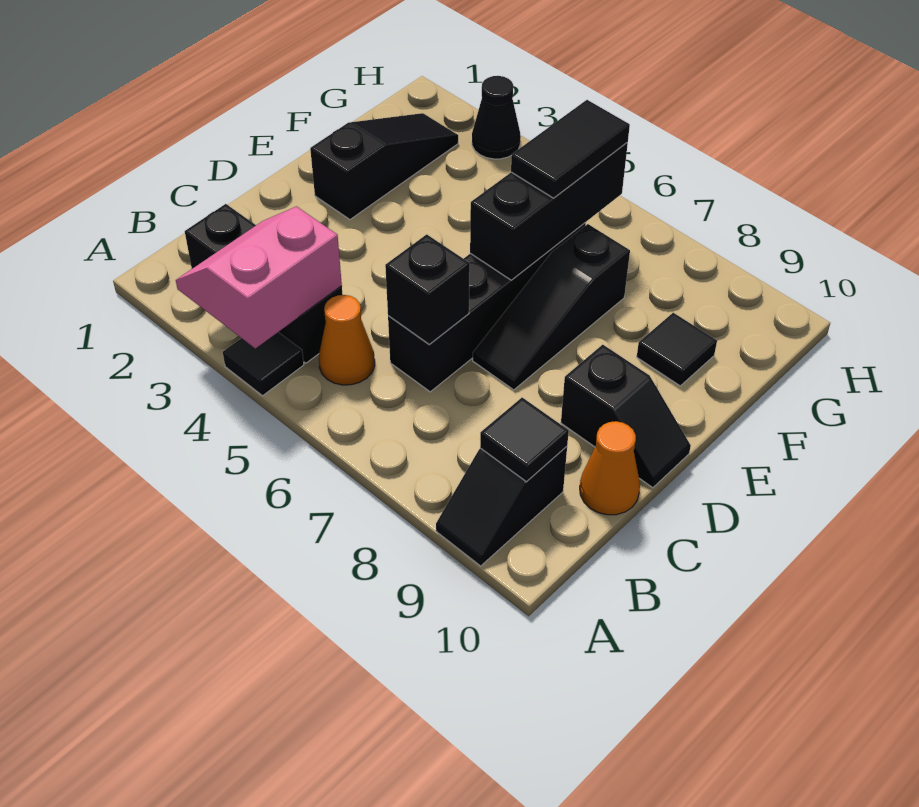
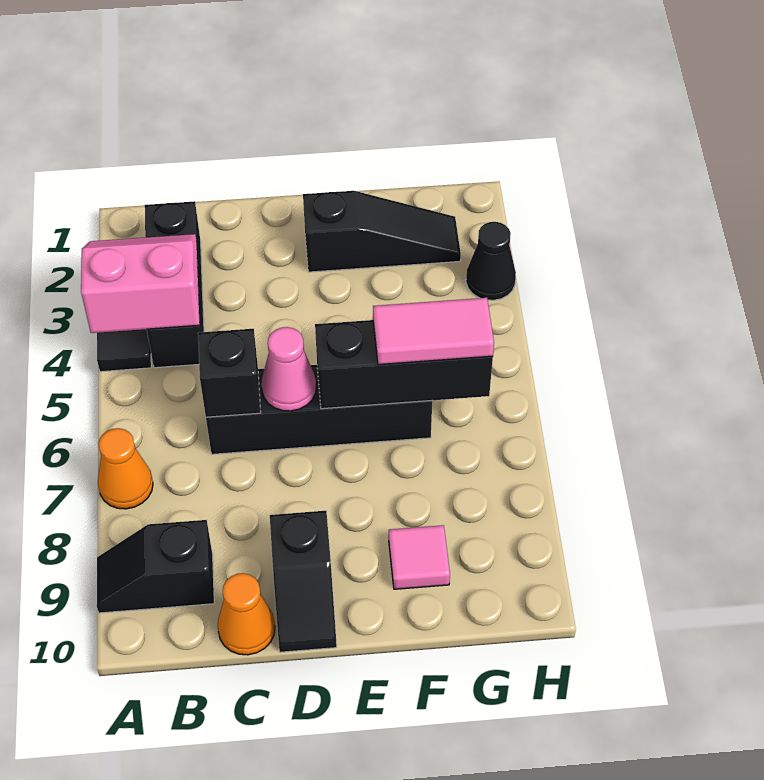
orange 1x1 cone [319,295,375,385] -> orange 1x1 cone moved to [98,428,153,509]
black 1x1 tile [480,398,569,482] -> none
none -> pink 1x1 cone [261,327,316,411]
black 1x3 slope [473,224,630,390] -> none
black 1x2 tile [511,100,630,198] -> pink 1x2 tile [373,298,494,365]
black 1x1 tile [637,313,717,386] -> pink 1x1 tile [389,525,450,589]

